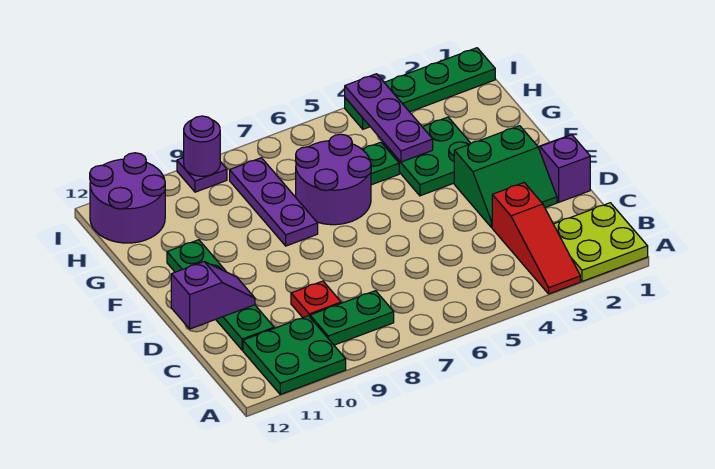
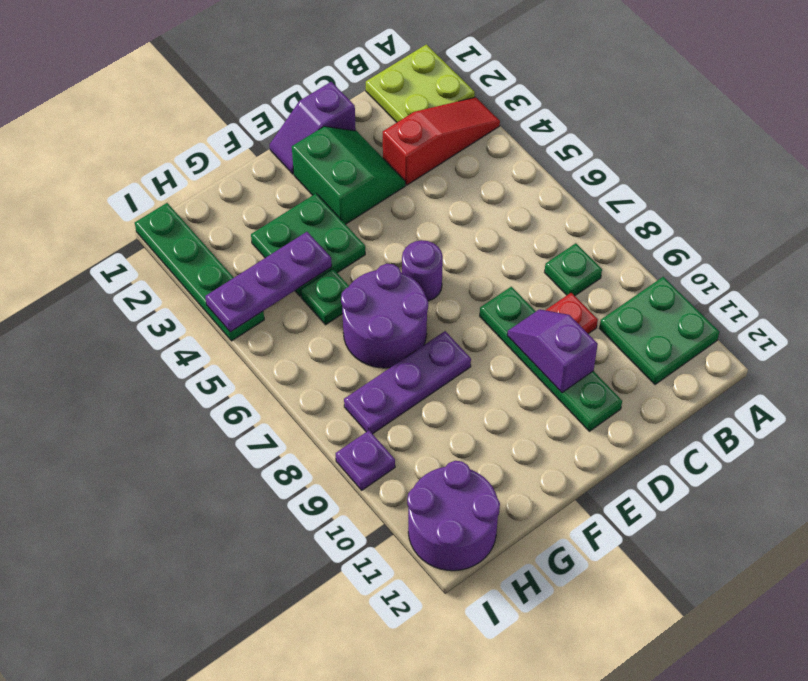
green 1x2 plate [310,291,394,345] -> green 1x1 plate [544,243,602,296]
green 1x4 plate [167,240,274,350] -> green 1x4 plate turned to [480,287,622,431]
purple 1x2 slope [171,262,255,329] -> purple 1x2 slope moved to [507,309,598,393]
purple 1x1 round brick [184,116,220,176] -> purple 1x1 round brick moved to [402,240,443,301]

